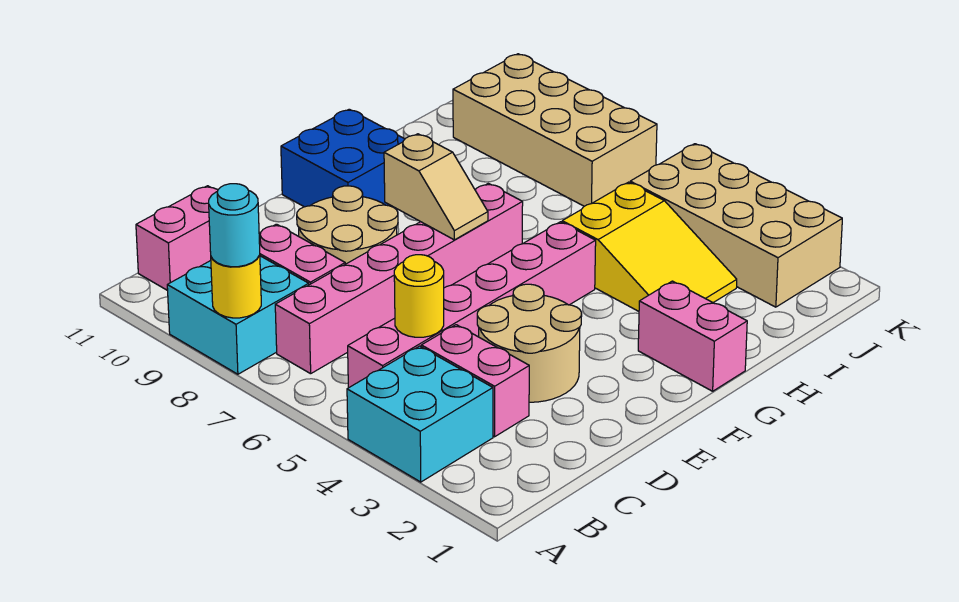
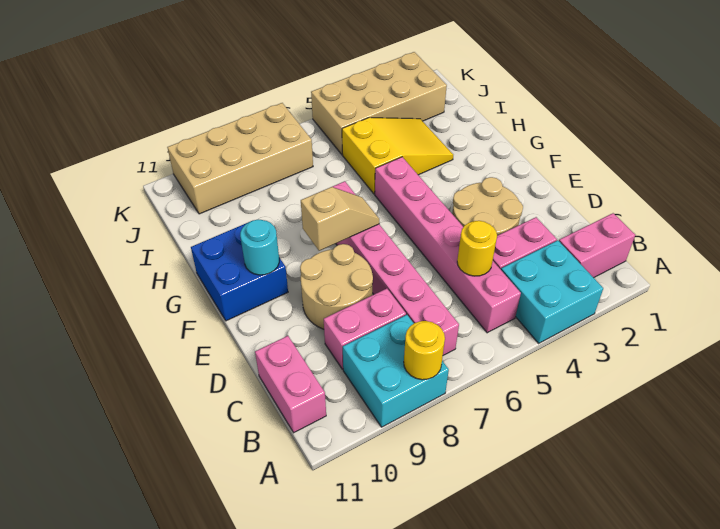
cyan 1x1 round brick [209,184,260,267] -> cyan 1x1 round brick moved to [240,219,279,275]
pink 1x2 brick [638,281,747,391] -> pink 1x2 brick moved to [559,213,635,278]

